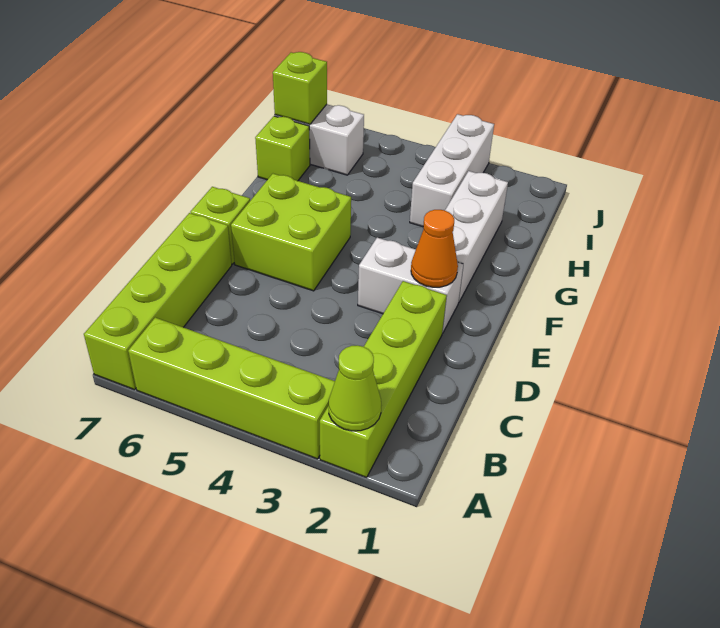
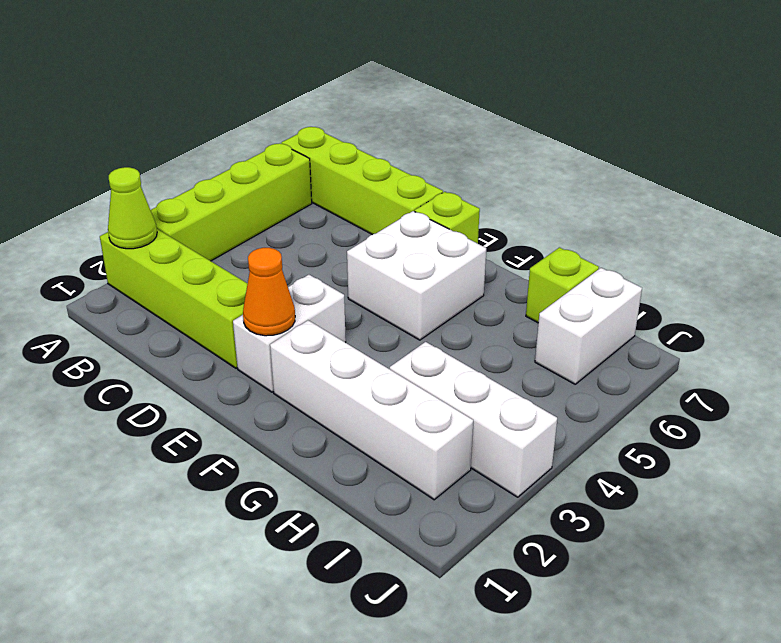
lime 2x2 brick [231,174,351,291] -> white 2x2 brick [347,211,486,340]
white 1x3 brick [445,171,508,302] -> white 1x4 brick [270,320,473,500]
lime 1x1 brick [273,52,327,124] -> none

